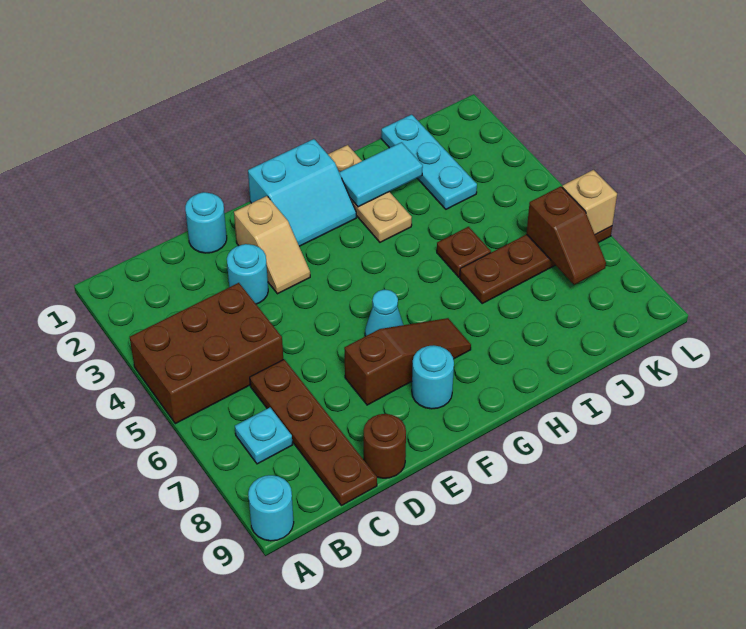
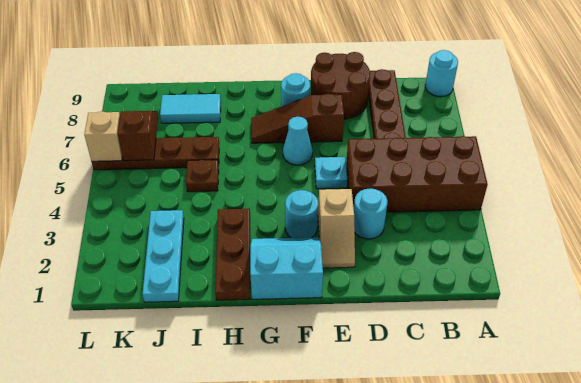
brown 2x3 brick [130,283,283,424] -> brown 2x4 brick [346,136,488,212]
cyan 1x1 plate [235,407,292,464] -> cyan 1x1 plate moved to [315,157,348,189]
cyan 1x1 round brick [185,192,227,253] -> cyan 1x1 round brick moved to [285,190,318,238]
brown 1x1 round brick [364,414,406,478] -> brown 2x2 round brick [311,52,370,119]
tan 1x2 slope [234,196,310,294] -> tan 1x2 slope turned to [318,189,355,268]
tan 1x3 plate [328,145,412,242] -> brown 1x3 plate [215,209,250,300]
cyan 1x2 tile [339,142,423,207] -> cyan 1x2 tile moved to [160,94,221,123]

